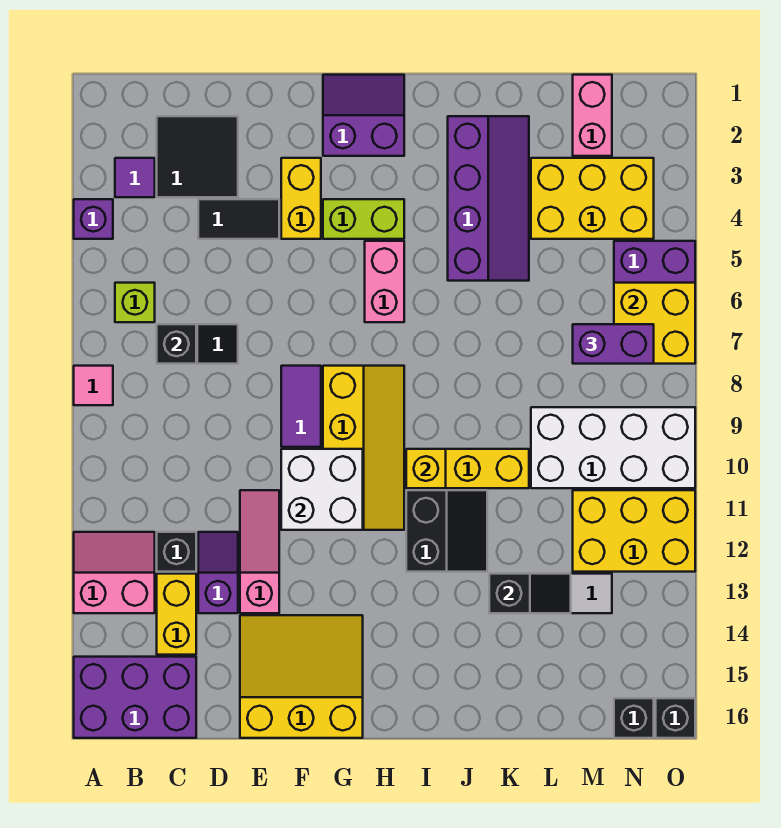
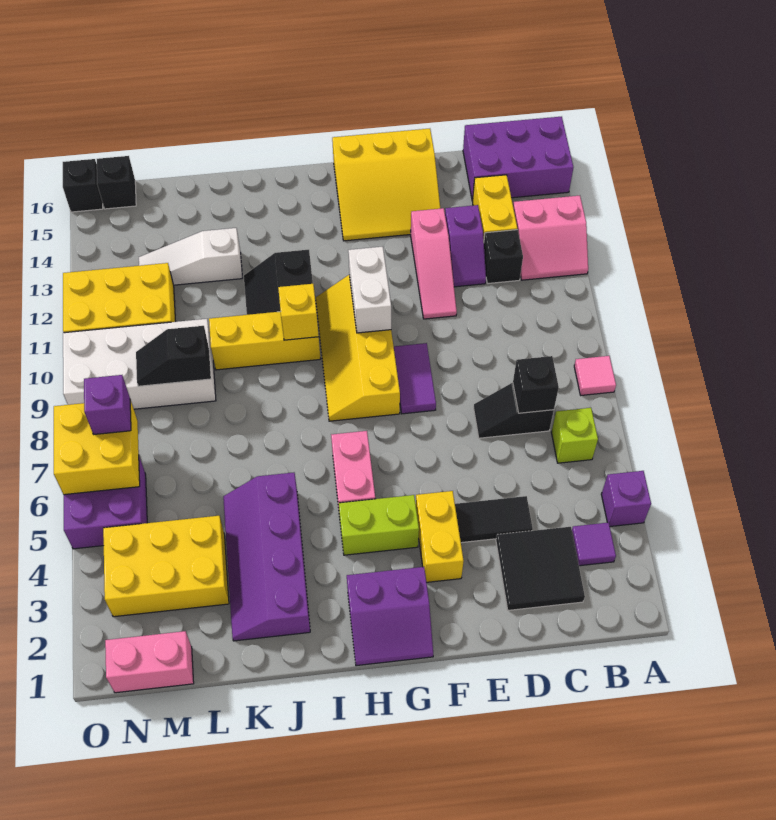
white 2x2 brick [281,449,363,530] -> white 1x2 brick [348,247,391,333]
black 1x2 slope [489,574,571,613] -> black 1x2 slope moved to [136,326,211,386]
pink 1x2 brick [573,75,612,156] -> pink 1x2 brick turned to [105,631,194,693]
purple 1x2 brick [573,324,654,364] -> purple 1x1 brick [84,375,131,434]

